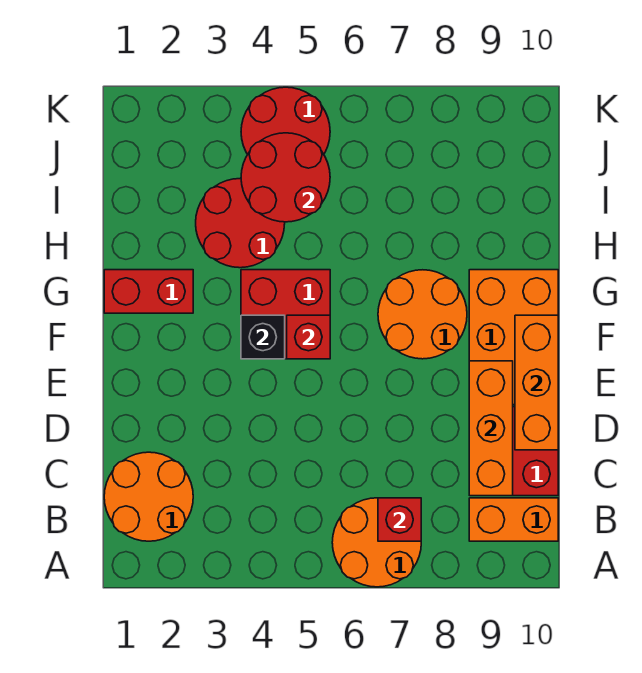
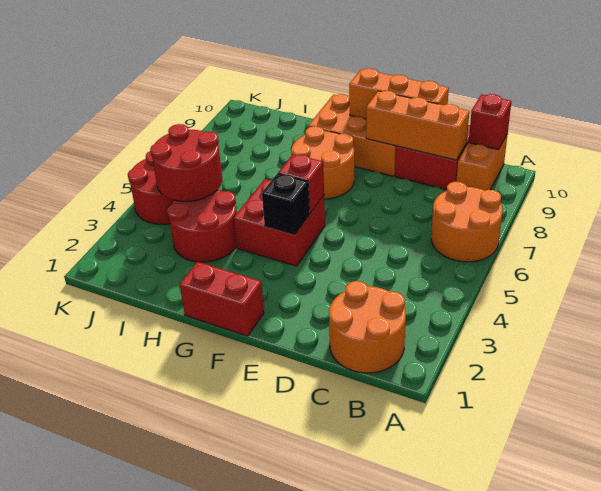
red 1x1 brick [378,498,421,541] -> red 1x1 brick moved to [469,94,512,150]
red 1x2 brick [104,270,193,313] -> red 1x2 brick turned to [180,262,264,336]

